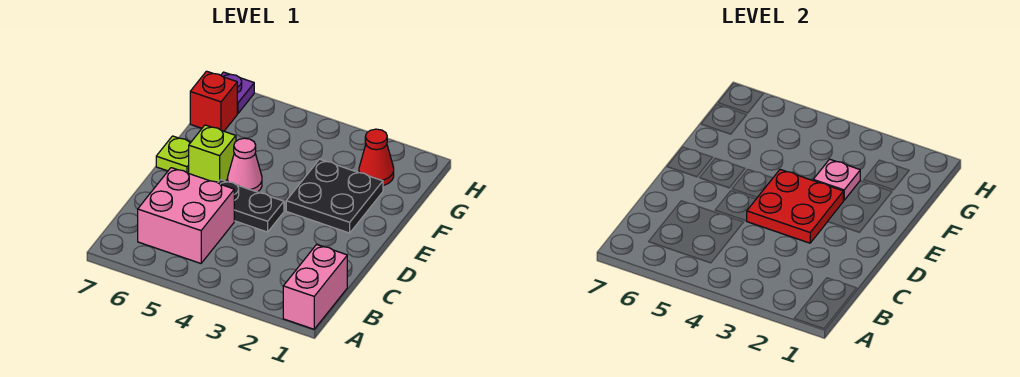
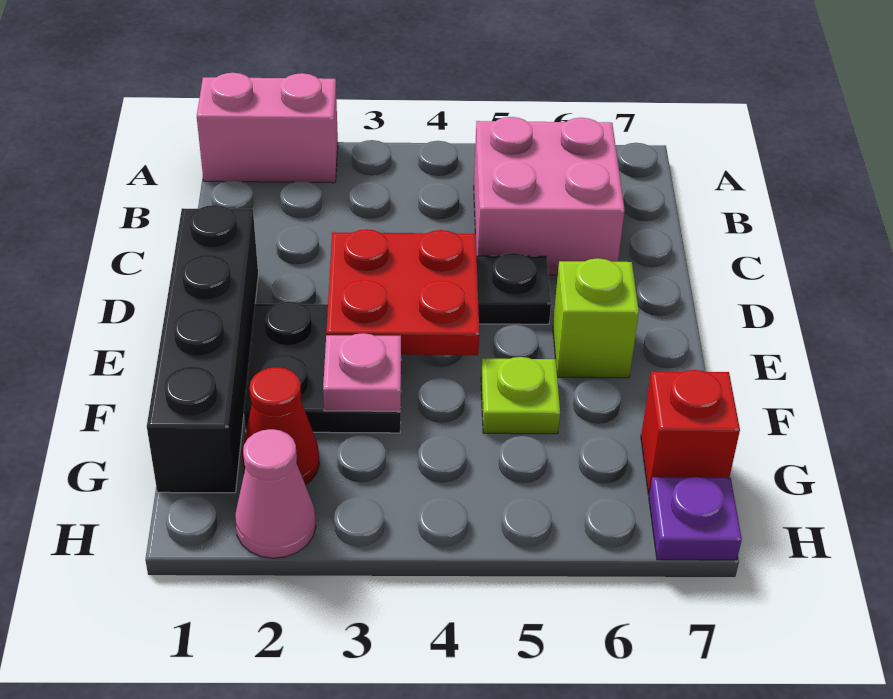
pink 1x2 brick [283,244,347,329] -> pink 1x2 brick turned to [197,73,338,183]
none -> black 1x4 brick [147,205,258,493]
pink 1x1 cone [228,138,262,192] -> pink 1x1 cone moved to [235,429,316,558]
lime 1x1 plate [156,136,191,173] -> lime 1x1 plate moved to [481,357,560,434]

